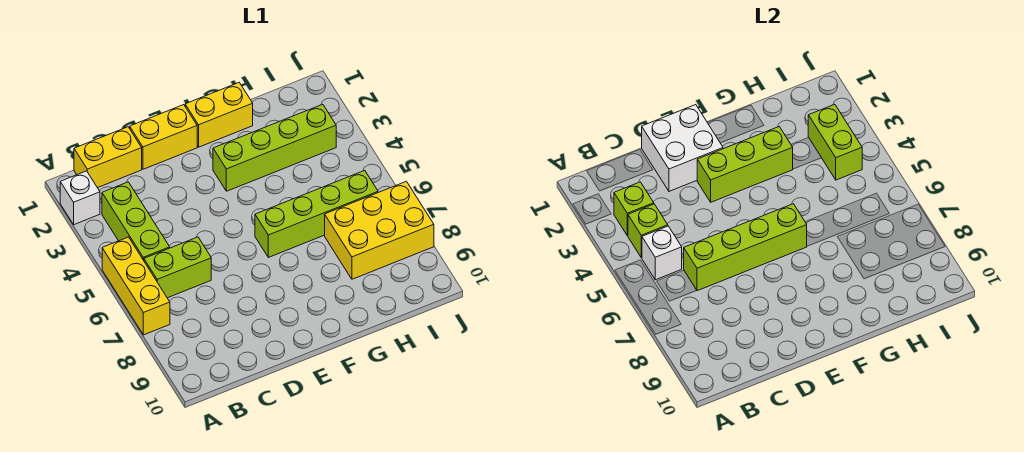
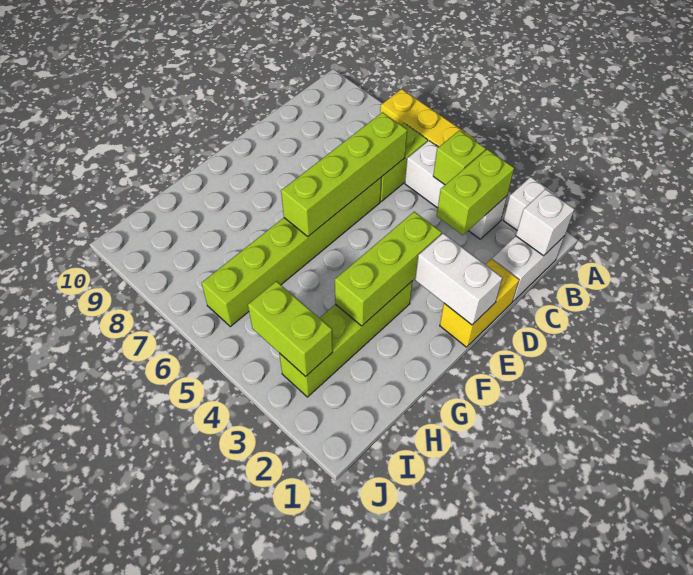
yellow 1x2 brick [74,127,142,188] -> white 1x2 brick [492,236,564,301]
lime 1x3 brick [102,182,170,260] -> white 1x3 brick [405,141,507,239]
lime 1x1 brick [614,182,654,236] -> lime 1x2 brick [437,149,514,235]
white 1x1 brick [642,226,682,280] -> white 1x1 brick moved to [516,189,574,256]
white 2x2 brick [642,105,723,191] -> white 1x2 brick [415,233,502,325]
yellow 1x2 brick [185,83,253,147] -> none
lime 1x4 brick [255,170,378,257] -> lime 1x6 brick [202,178,381,327]
yellow 2x3 brick [325,181,434,279] -> none

